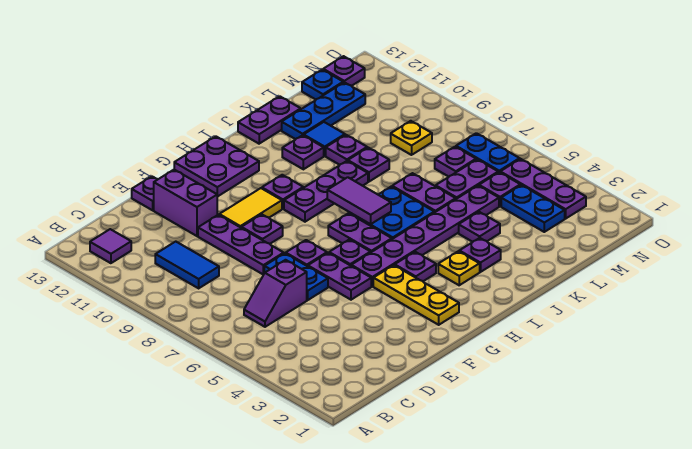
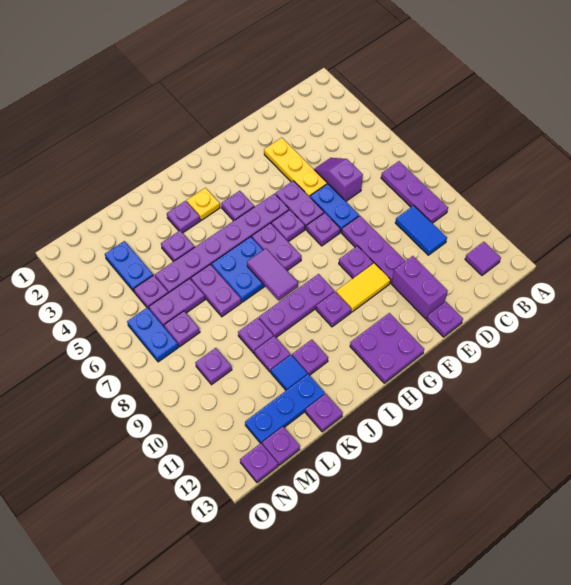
purple 1x2 slope [244,260,307,327] -> purple 1x2 slope turned to [314,158,363,201]
yellow 1x3 plate [373,265,459,325] -> yellow 1x3 plate moved to [264,138,327,197]
purple 1x2 plate [238,96,301,144] -> purple 1x1 plate [305,394,343,432]
yellow 1x1 plate [391,121,432,155] -> purple 1x1 plate [195,348,232,385]
blue 1x1 plate [302,70,343,99] -> purple 1x1 plate [262,427,300,465]
purple 1x3 plate [500,159,586,219] -> purple 1x3 plate moved to [381,161,448,223]

